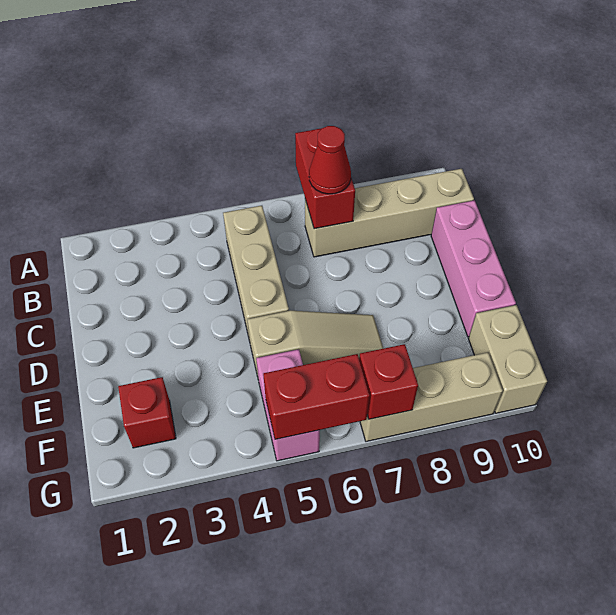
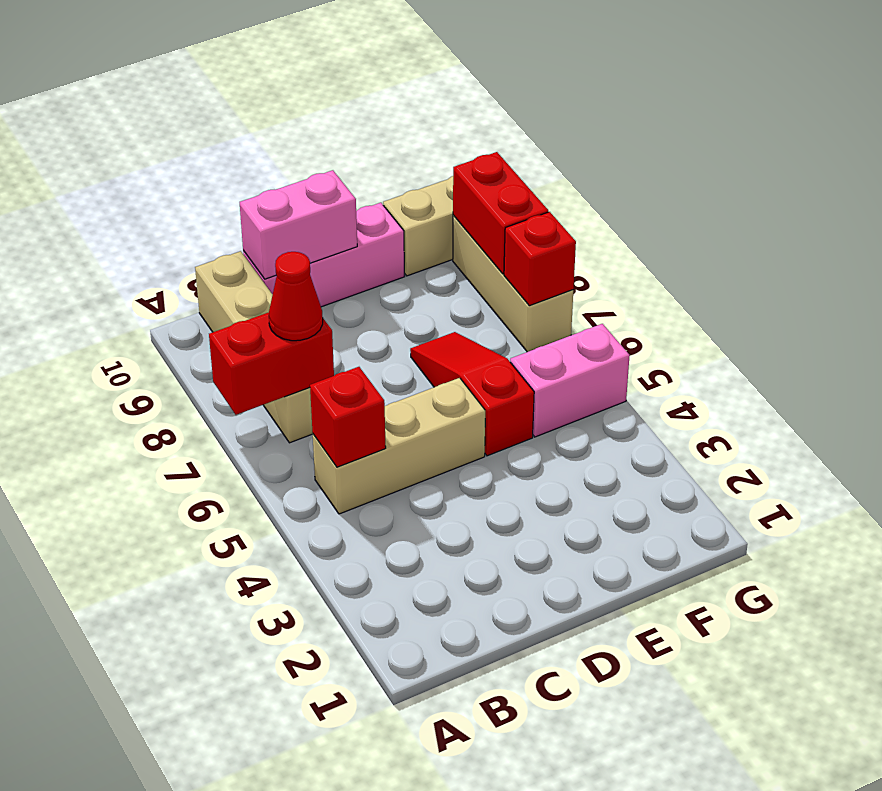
none -> pink 1x2 brick [240,170,357,279]
tan 1x3 slope [247,311,384,377] -> red 1x3 slope [410,332,534,456]
red 1x1 brick [118,377,176,448] -> red 1x1 brick moved to [310,367,386,467]
red 1x2 brick [263,354,370,439] -> red 1x2 brick moved to [453,152,548,274]

